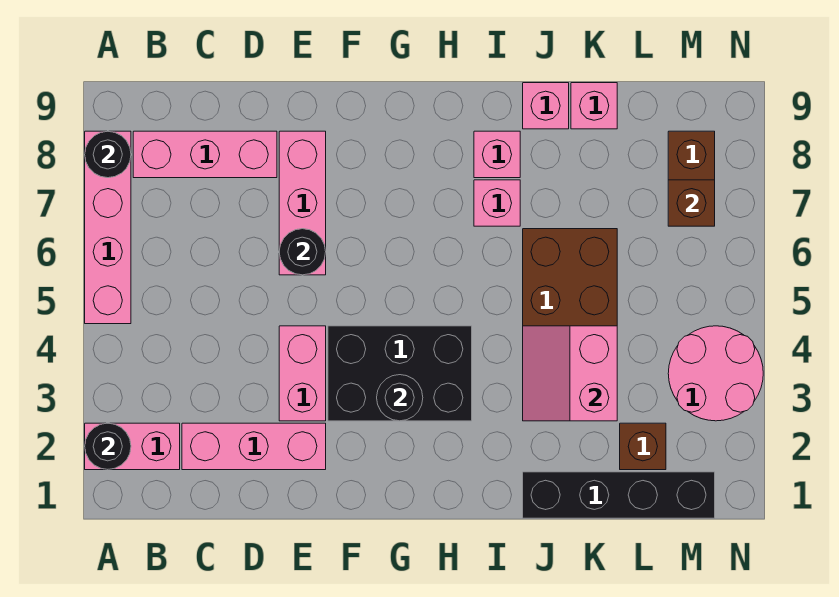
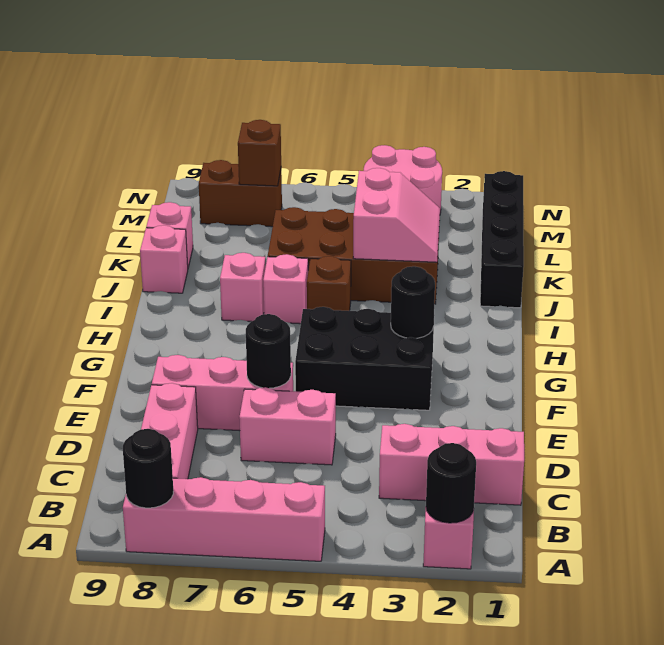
pink 1x3 brick [182,423,326,470] -> pink 1x3 brick turned to [379,424,524,505]
pink 1x2 brick [279,326,326,421] -> pink 1x2 brick moved to [239,387,336,465]
black 2x3 brick [328,326,472,421] -> black 2x3 brick turned to [295,307,434,410]
pink 1x1 brick [474,131,520,178] -> pink 1x1 brick moved to [263,254,308,324]
pink 2x2 slope [523,326,617,421] -> pink 2x2 slope turned to [353,168,440,262]
brown 1x1 brick [620,423,666,470] -> brown 1x1 brick moved to [307,256,351,311]

